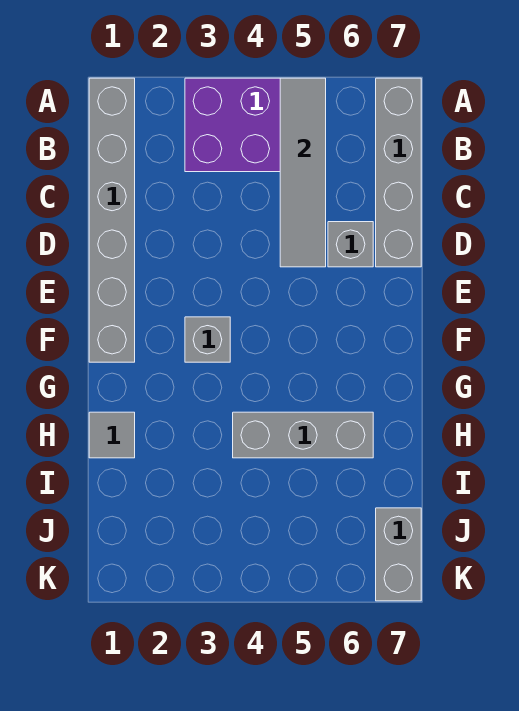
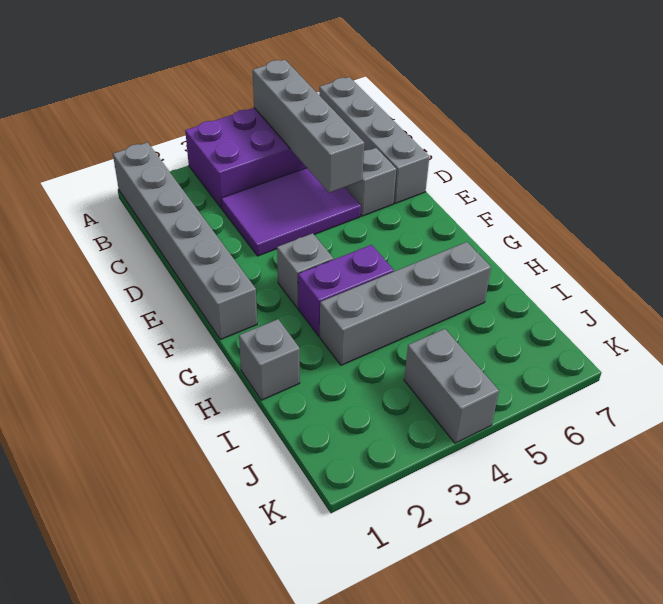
grey 1x4 tile [280,78,326,267] -> grey 1x4 brick [253,60,364,193]
none -> purple 2x3 tile [221,168,361,256]
none -> purple 1x2 brick [298,245,394,336]
grey 1x1 tile [89,412,135,458] -> grey 1x1 brick [239,319,300,400]
grey 1x3 brick [233,412,373,458] -> grey 1x4 brick [320,242,491,365]
grey 1x2 brick [376,508,421,601] -> grey 1x2 brick moved to [404,329,499,443]

